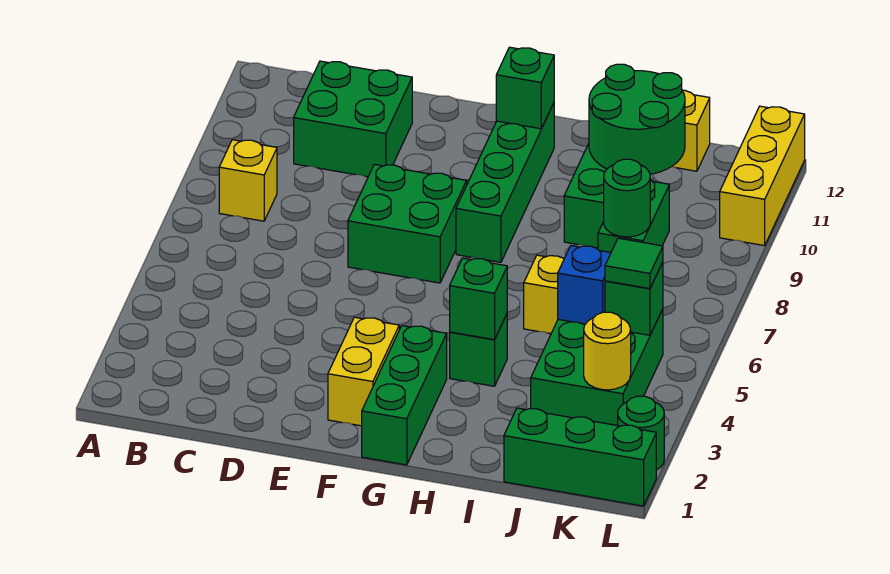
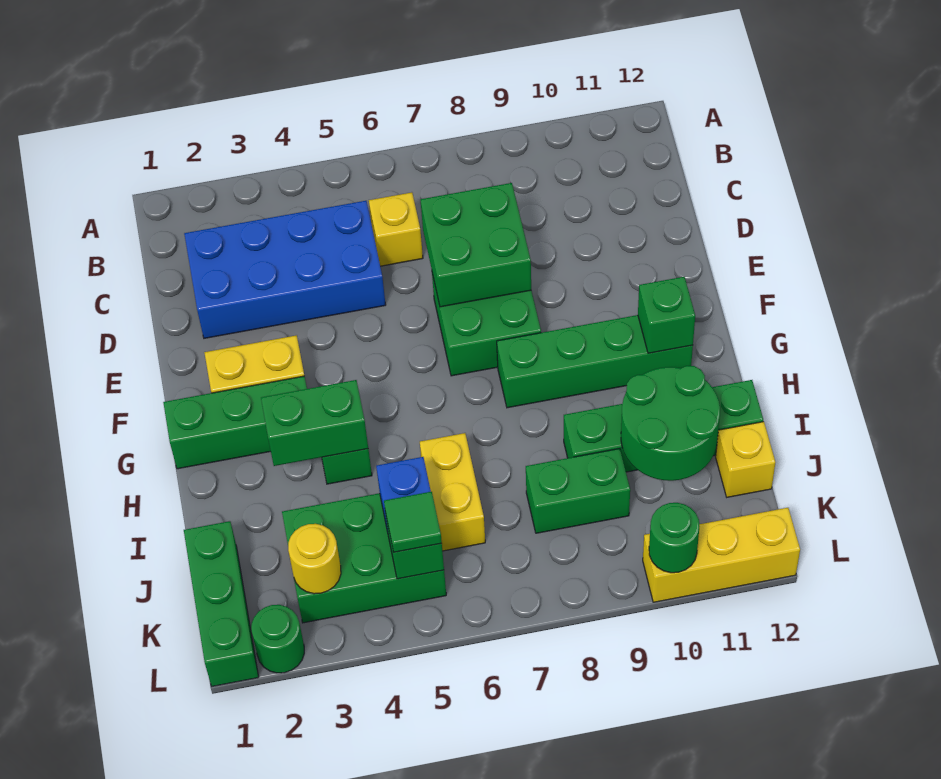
yellow 1x1 brick [219,140,277,221] -> yellow 1x1 brick moved to [369,192,423,266]
none -> blue 2x4 brick [184,201,386,338]
green 2x2 brick [294,61,412,177] -> green 2x2 brick moved to [421,183,531,307]
green 1x1 brick [450,258,507,340] -> green 1x2 brick [261,380,368,466]
green 1x1 round brick [604,159,650,237] -> green 1x1 round brick moved to [649,503,700,573]

